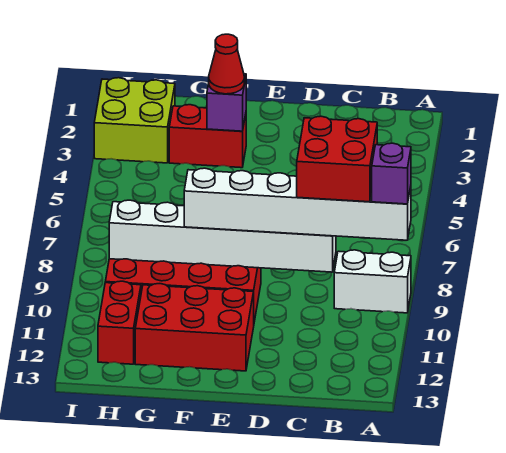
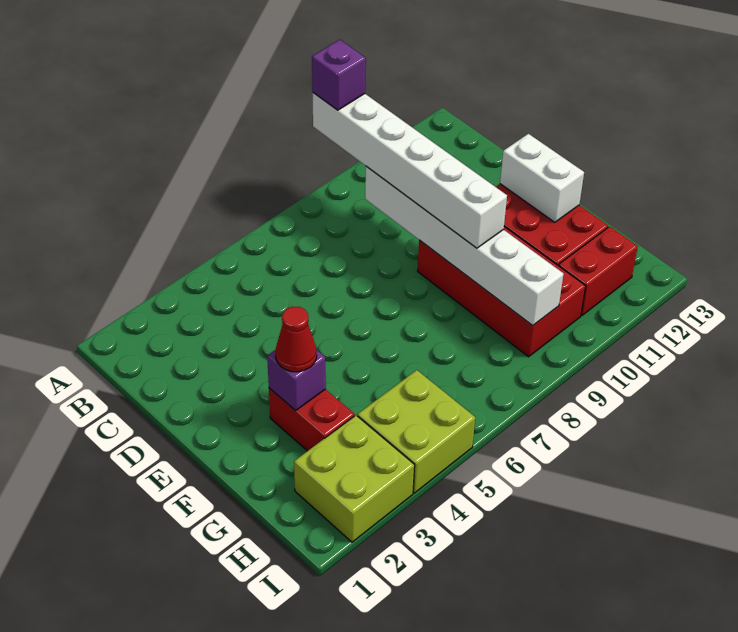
white 1x2 brick [334,250,411,313] -> white 1x2 brick moved to [500,134,584,222]
red 2x2 brick [297,116,377,202] -> none
none -> lime 2x2 brick [357,370,475,493]

